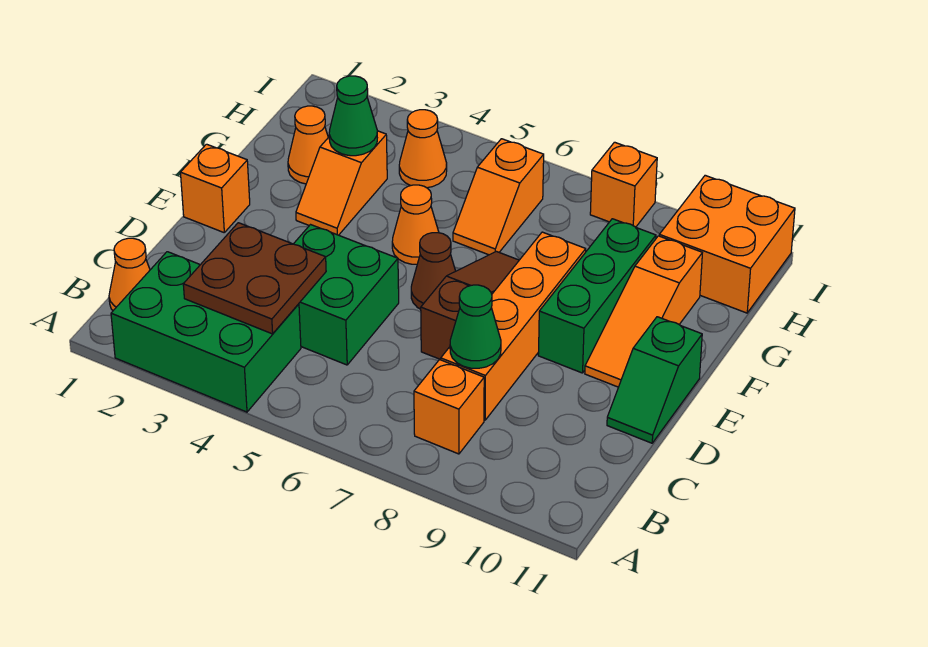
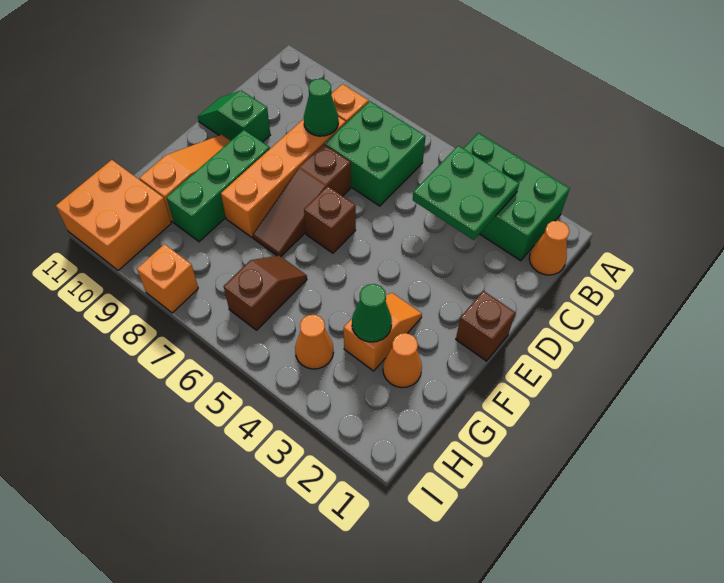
brown 2x2 plate [183,223,326,334] -> green 2x2 plate [413,146,519,240]
green 2x2 brick [294,225,399,365] -> green 2x2 brick moved to [325,101,426,206]
green 1x2 slope [607,317,702,443] -> green 1x2 slope turned to [198,90,270,142]
orange 1x1 brick [180,144,250,232] -> brown 1x1 brick [456,291,516,361]
brown 1x1 cone [411,233,456,309] -> brown 1x1 brick [304,186,356,253]
orange 1x1 cone [392,185,439,264] -> none
orange 1x2 slope [453,139,544,255] -> brown 1x2 slope [224,256,307,330]

